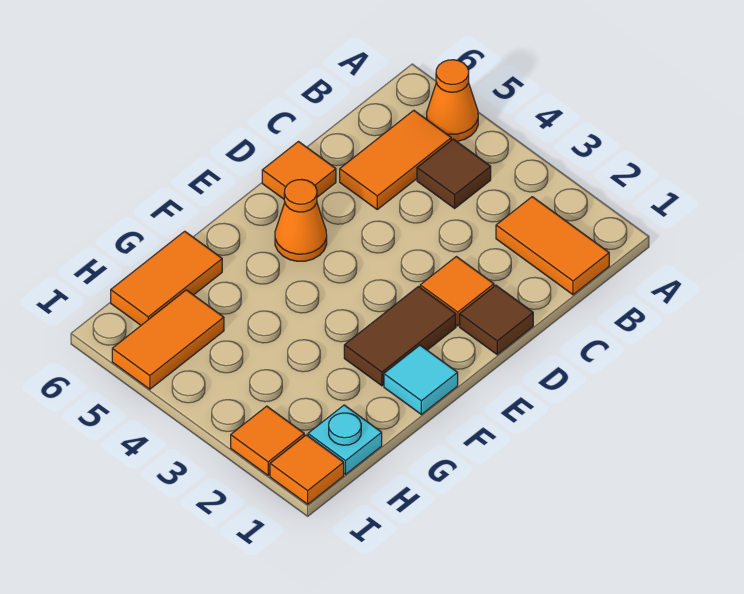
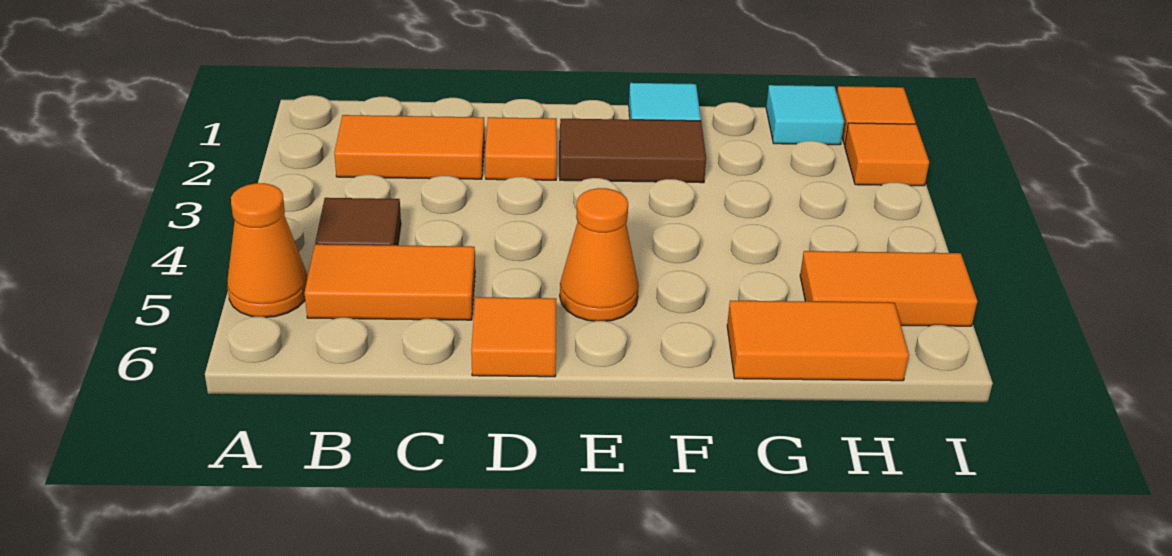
orange 1x2 tile [496,197,609,295] -> orange 1x2 tile turned to [334,115,485,179]
brown 1x1 tile [460,285,533,354] -> none
cyan 1x1 plate [308,405,382,474] -> cyan 1x1 tile [766,85,844,145]

